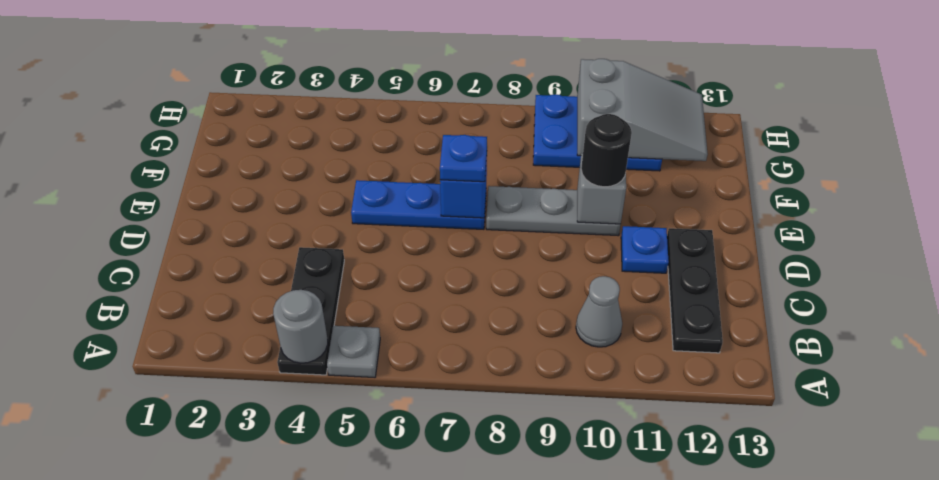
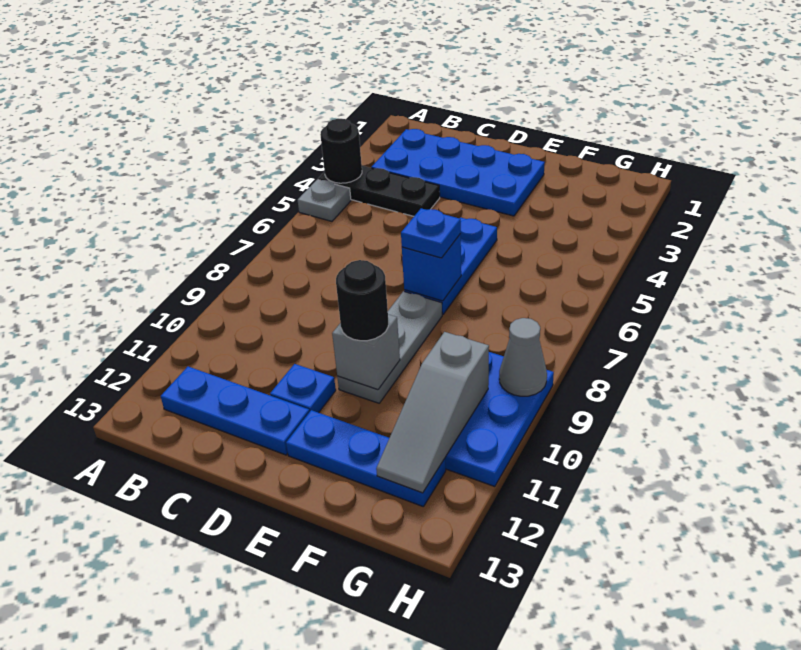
grey 1x1 round brick [273,290,328,363] -> black 1x1 round brick [320,119,362,183]
none -> blue 2x4 plate [371,129,545,216]
grey 1x1 cone [576,276,622,347] -> grey 1x1 cone moved to [499,318,547,396]
black 1x3 plate [667,228,723,353] -> blue 1x3 plate [161,367,309,455]
none -> blue 1x3 plate [286,410,446,506]
grey 2x3 slope [577,59,708,161] -> grey 1x3 slope [376,332,489,493]

